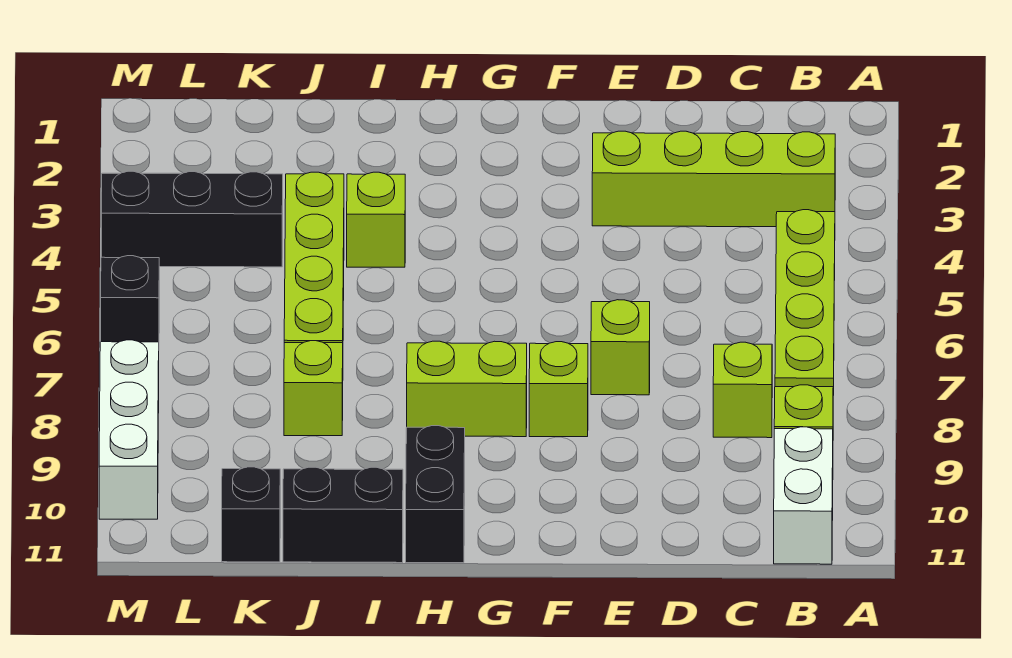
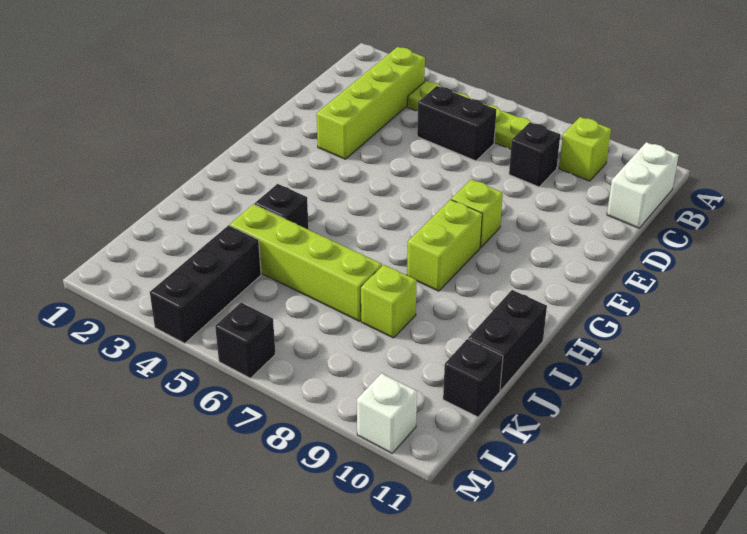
white 1x2 brick [774,427,833,564] -> white 1x2 brick turned to [607,142,679,228]
lime 1x1 brick [713,342,772,438] -> black 1x1 brick [509,122,560,187]
lime 1x1 brick [591,300,650,395] -> none
black 1x2 brick [406,426,465,563] -> black 1x2 brick moved to [417,86,496,161]
lime 1x1 brick [347,172,405,267] -> black 1x1 brick [255,184,308,229]
white 1x3 brick [99,340,159,519] -> white 1x1 brick [357,373,417,453]

